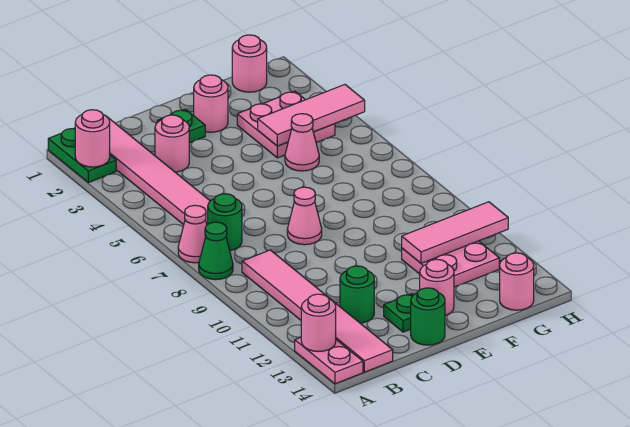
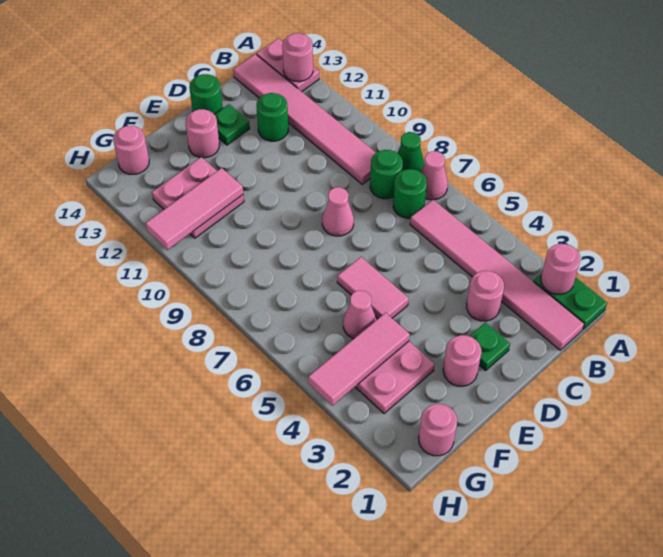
none -> green 1x1 round brick [370,150,403,199]
none -> pink 1x2 tile [337,257,409,319]

